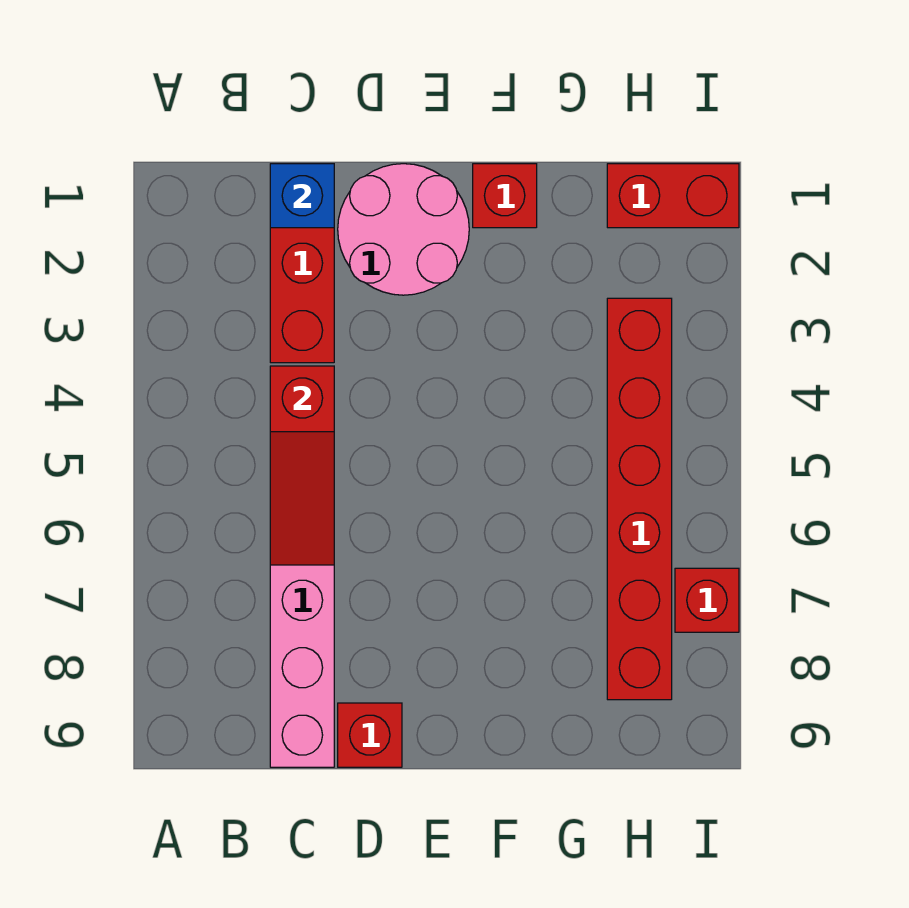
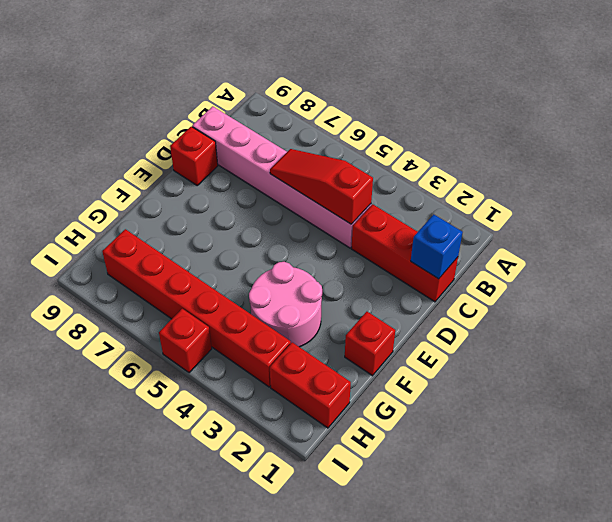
pink 2x2 round brick [338,164,469,295] -> pink 2x2 round brick moved to [249,262,322,347]
red 1x2 brick [607,164,739,228] -> red 1x2 brick turned to [270,342,351,428]
red 1x1 brick [675,568,739,632] -> red 1x1 brick moved to [159,309,212,373]

